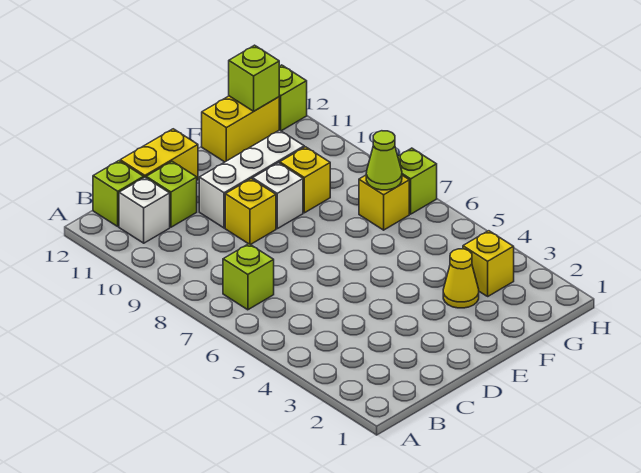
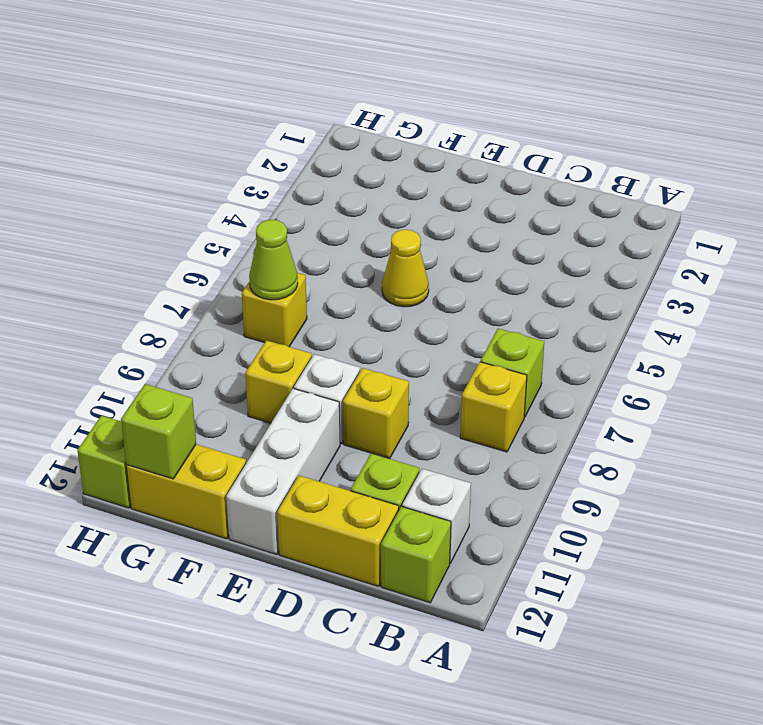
white 1x3 brick [199,130,304,228] -> white 1x3 brick turned to [226,388,340,554]
yellow 1x1 cone [443,249,479,308] -> yellow 1x1 cone moved to [382,230,429,307]
yellow 1x1 brick [463,231,514,296] -> yellow 1x1 brick moved to [460,362,527,452]
lime 1x1 brick [398,148,437,214] -> none

